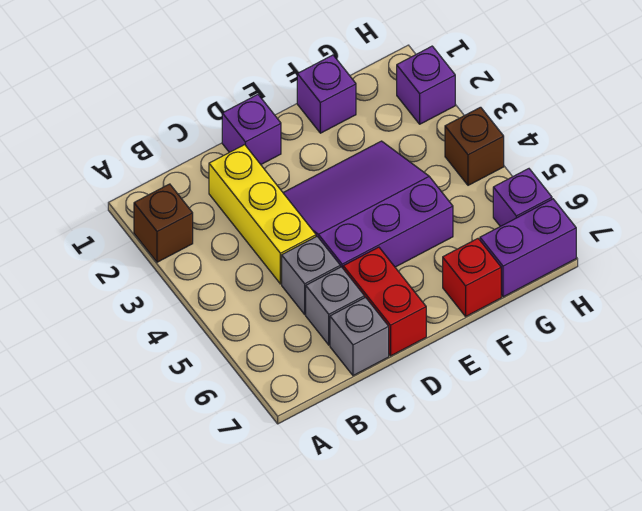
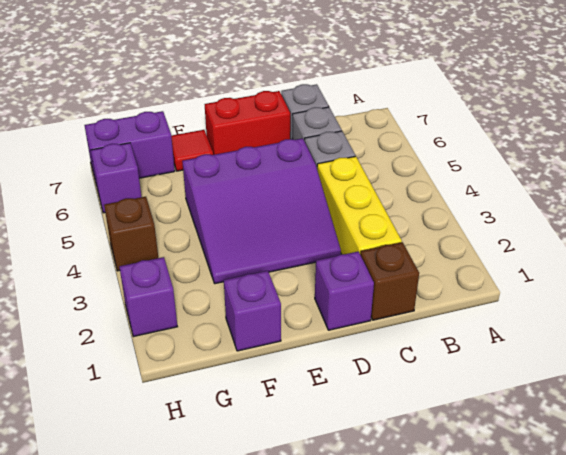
brown 1x1 brick [134,184,193,262] -> brown 1x1 brick moved to [360,242,419,320]
red 1x2 brick [343,247,426,356] -> red 1x2 brick turned to [205,91,290,155]
red 1x1 brick [443,239,501,316] -> red 1x1 tile [171,130,213,171]

